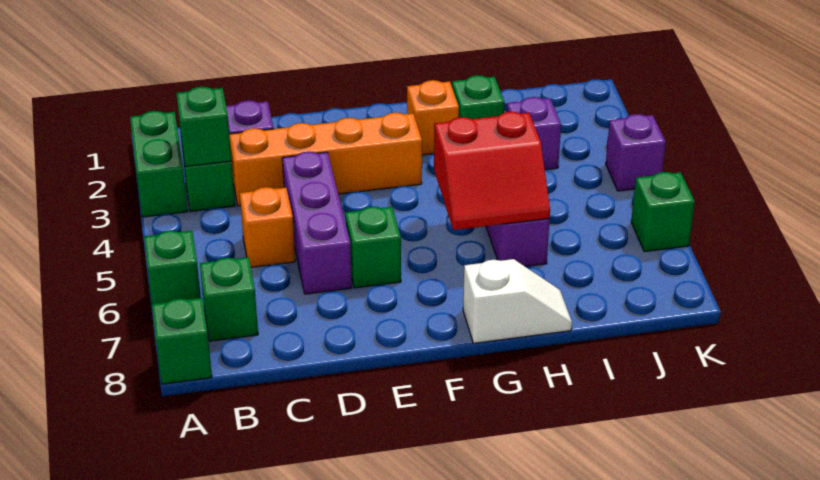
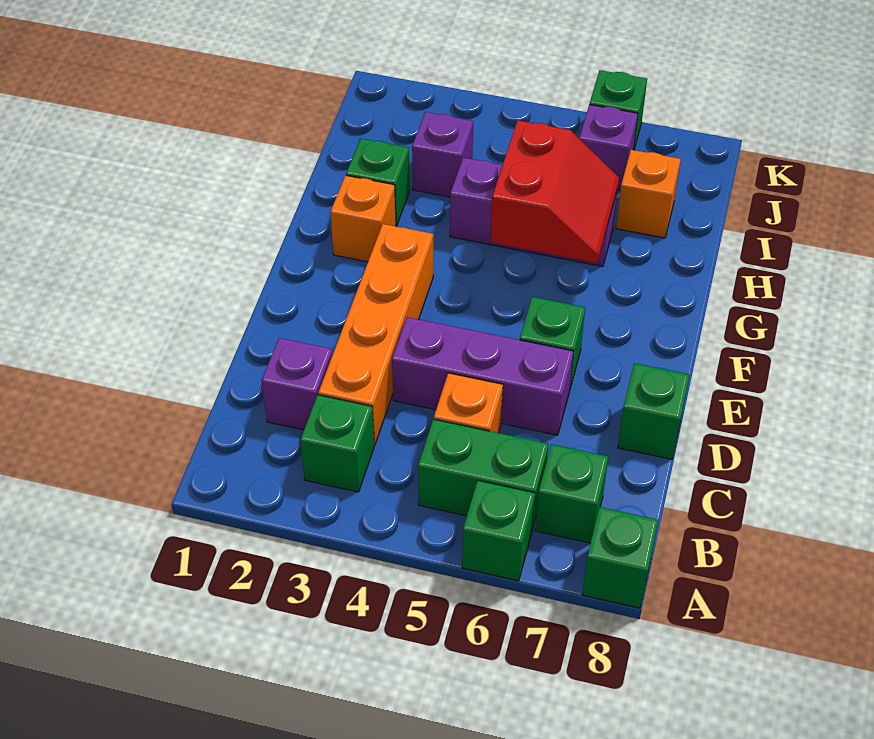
green 1x2 brick [130,111,188,217] -> green 1x2 brick moved to [418,419,548,530]
green 1x1 brick [176,87,231,167] -> green 1x1 brick moved to [618,363,689,459]
white 1x2 slope [463,259,572,343] -> none
none -> orange 1x1 brick [616,150,681,238]
purple 1x1 brick [606,114,666,191] -> purple 1x1 brick moved to [579,105,638,191]

